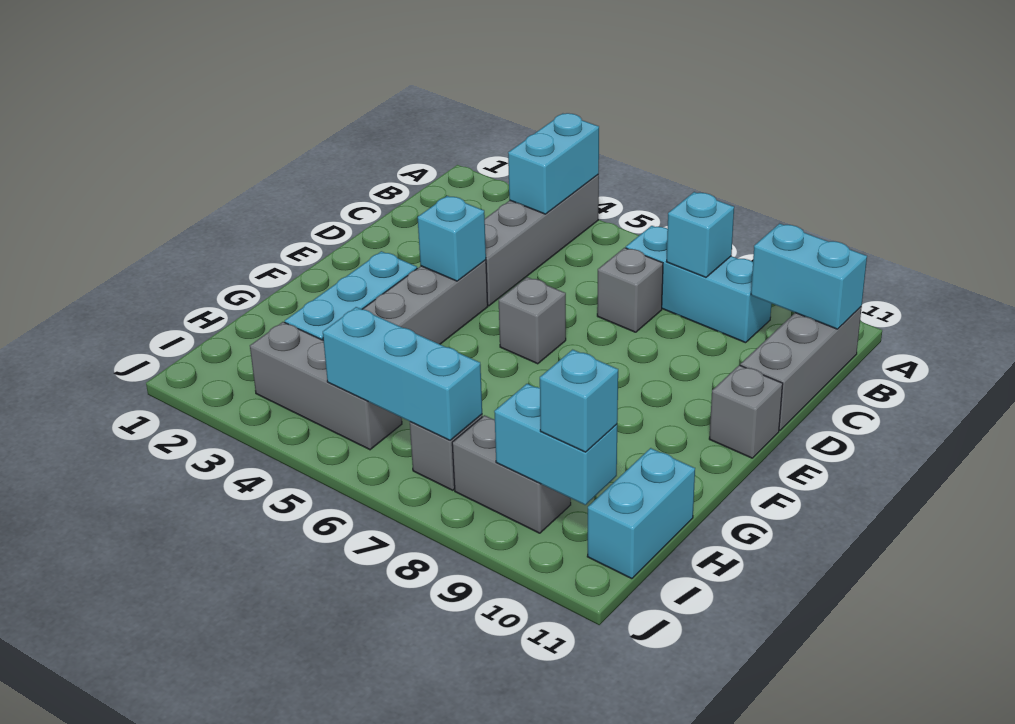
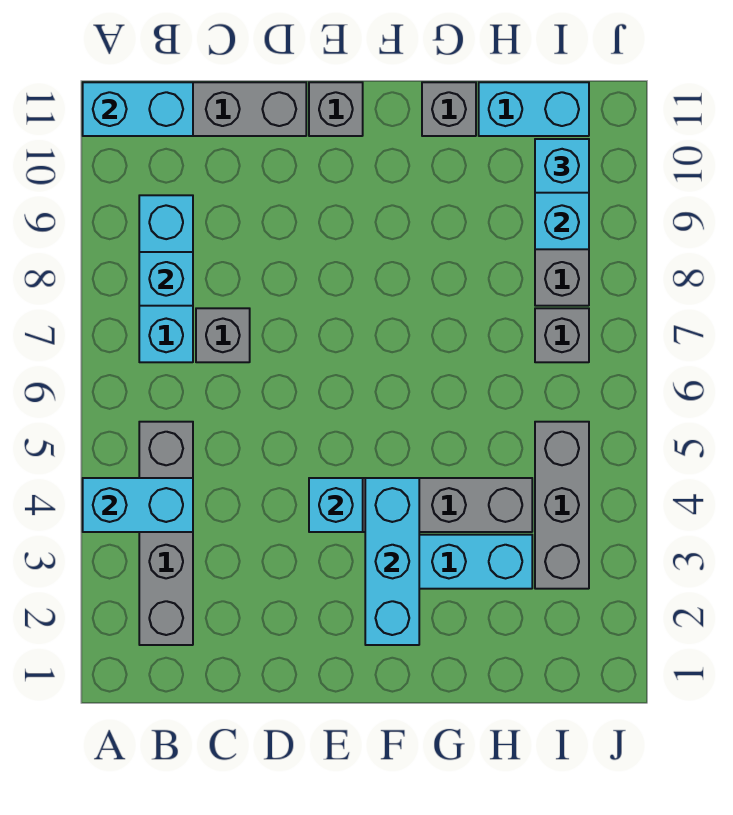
grey 1x4 brick [485,175,599,306] -> grey 1x4 brick turned to [139,422,193,645]
cyan 1x2 brick [751,224,867,329] -> cyan 1x2 brick turned to [83,82,193,136]
grey 1x1 brick [499,277,566,364] -> grey 1x1 brick moved to [422,82,476,136]
cyan 1x3 brick [323,307,482,440] -> cyan 1x3 brick moved to [365,478,419,645]

